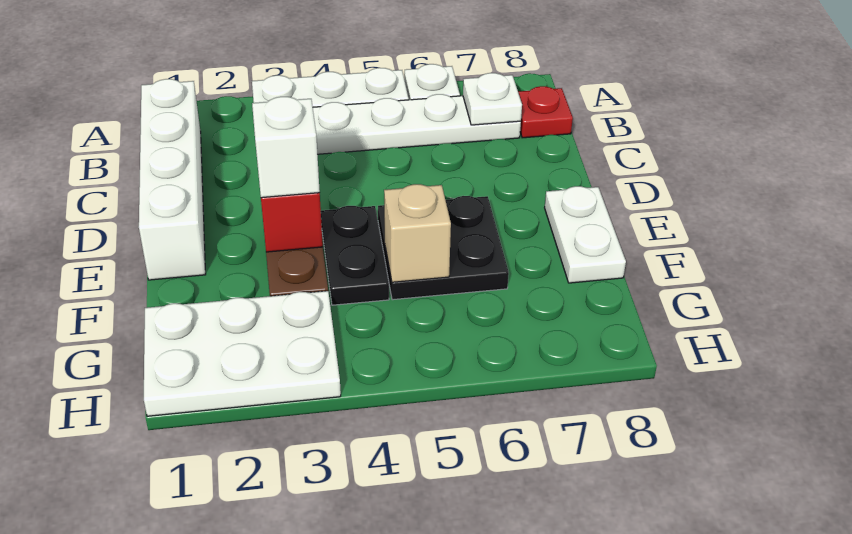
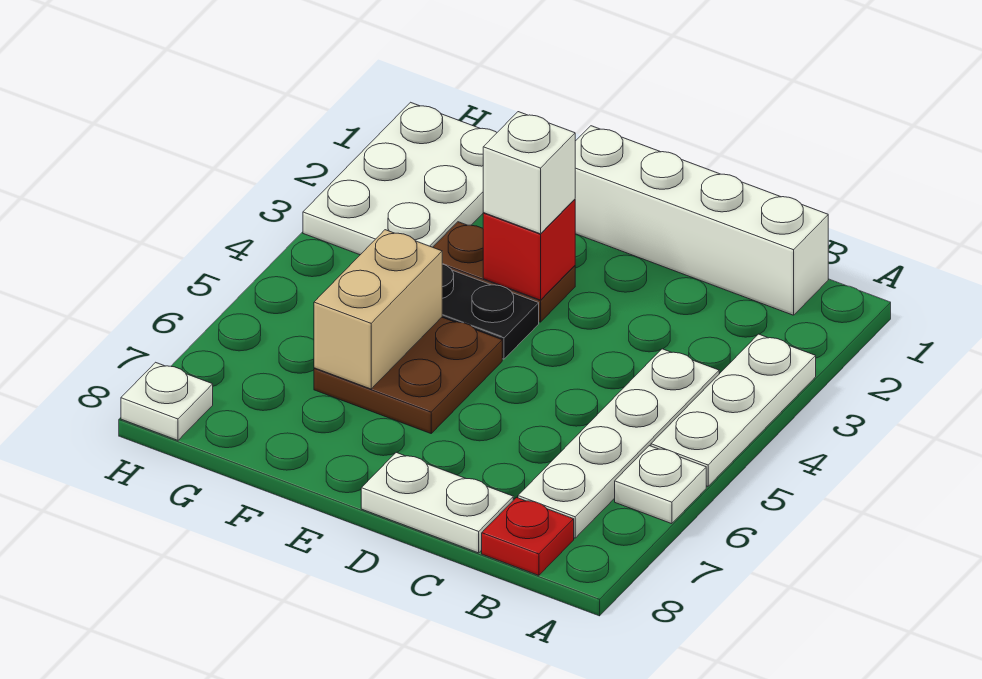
white 1x1 plate [463,73,522,125] -> white 1x1 plate moved to [121,362,213,440]
black 2x2 plate [378,196,509,300] -> brown 2x2 plate [314,317,502,433]
white 1x2 plate [545,186,626,283] -> white 1x2 plate moved to [361,453,513,553]
tan 1x1 brick [384,184,451,282] -> tan 1x2 brick [314,230,442,389]

